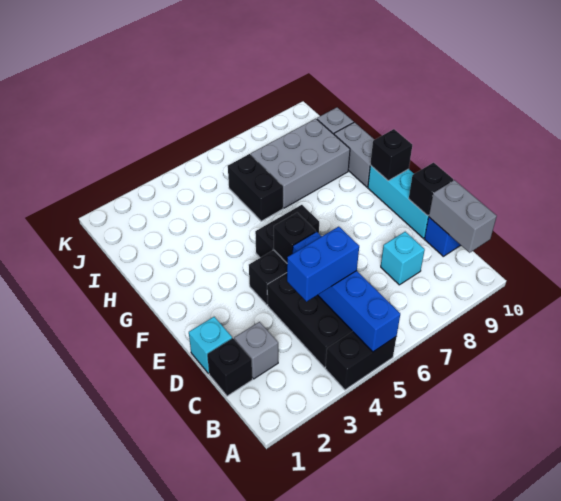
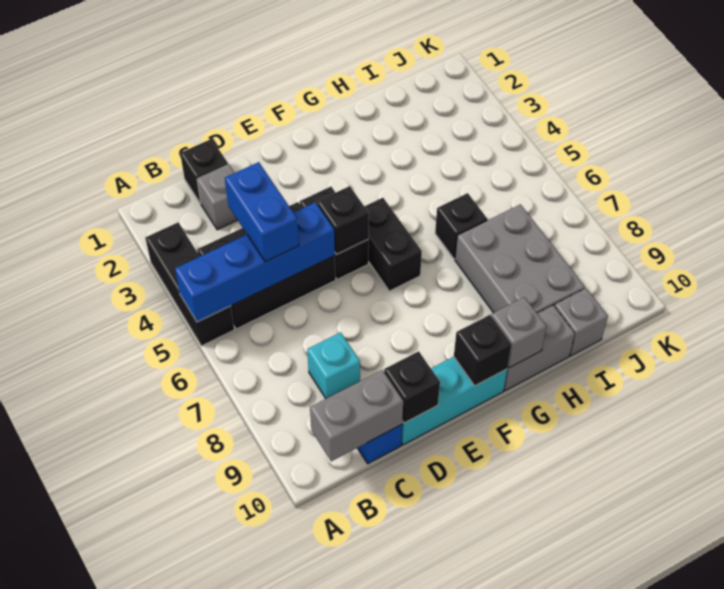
black 1x2 brick [325,331,396,390] -> black 1x3 brick [145,223,234,346]
cyan 1x1 brick [189,317,232,374] -> none
none -> grey 1x1 brick [491,297,547,368]
black 1x2 brick [228,154,283,221] -> black 1x1 brick [435,193,487,259]

